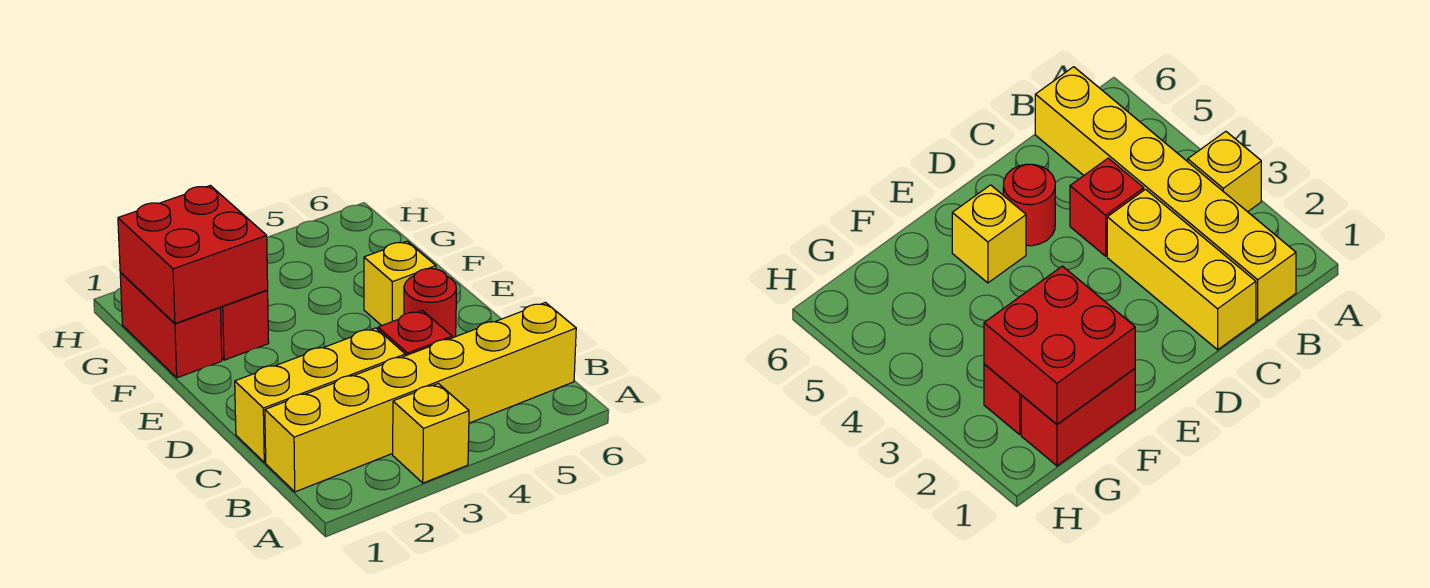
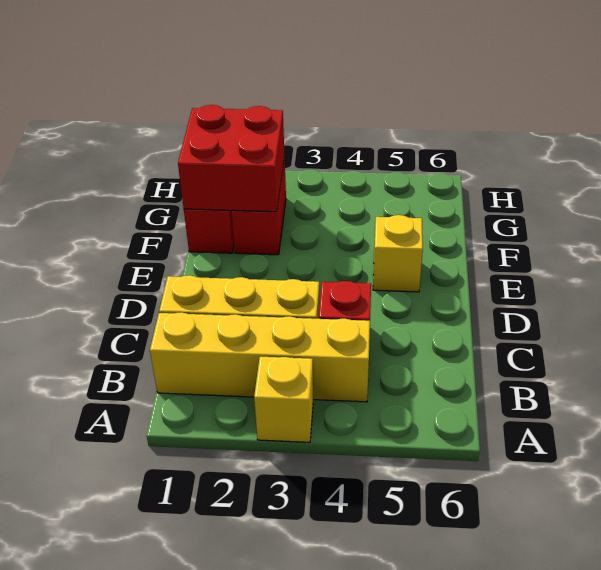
yellow 1x6 brick [265,303,576,492] -> yellow 1x4 brick [150,312,370,402]
red 1x1 round brick [404,268,457,338] -> none

